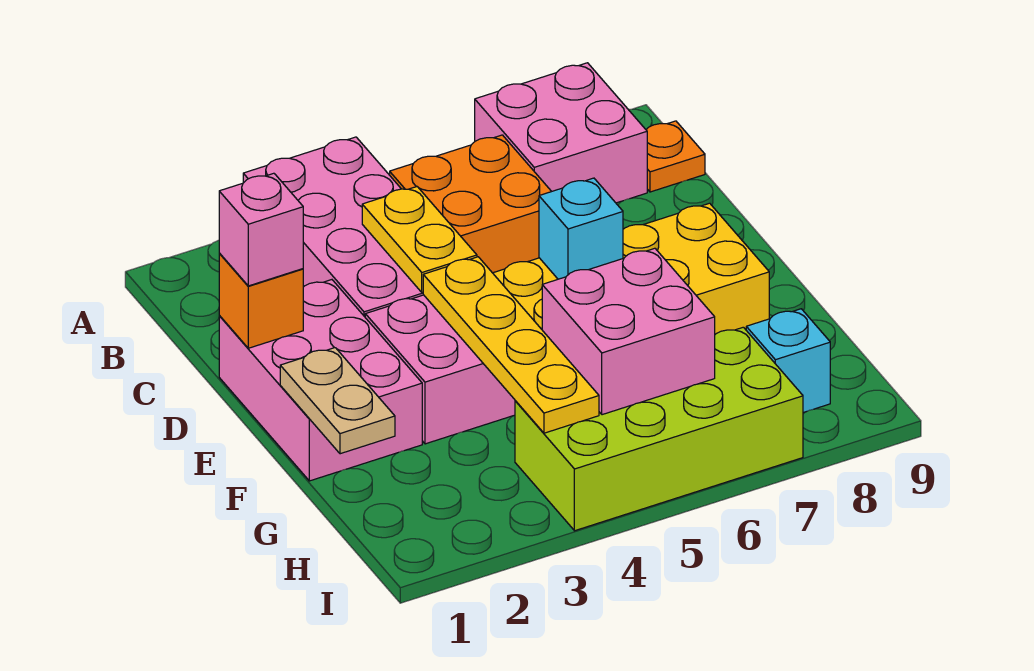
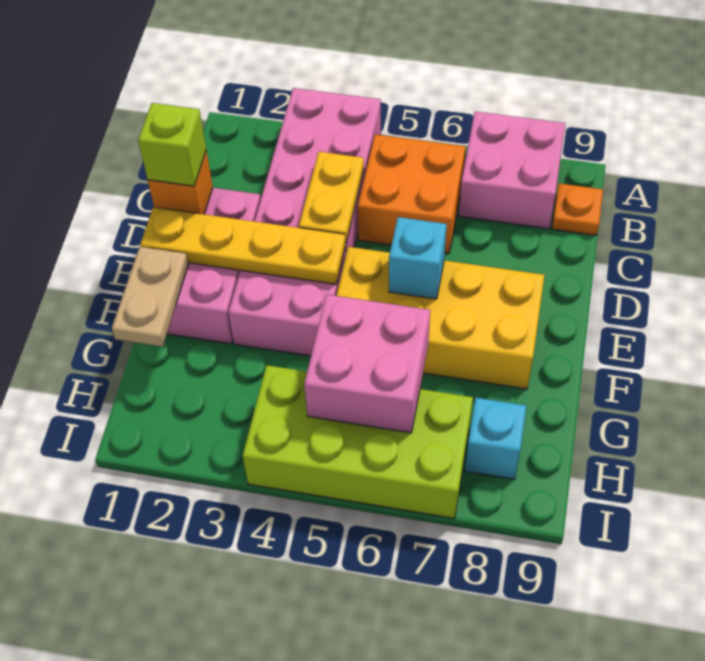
pink 1x1 brick [219,173,303,286] -> lime 1x1 brick [138,103,206,186]
yellow 1x4 plate [423,257,599,433] -> yellow 1x4 plate turned to [140,207,346,284]

